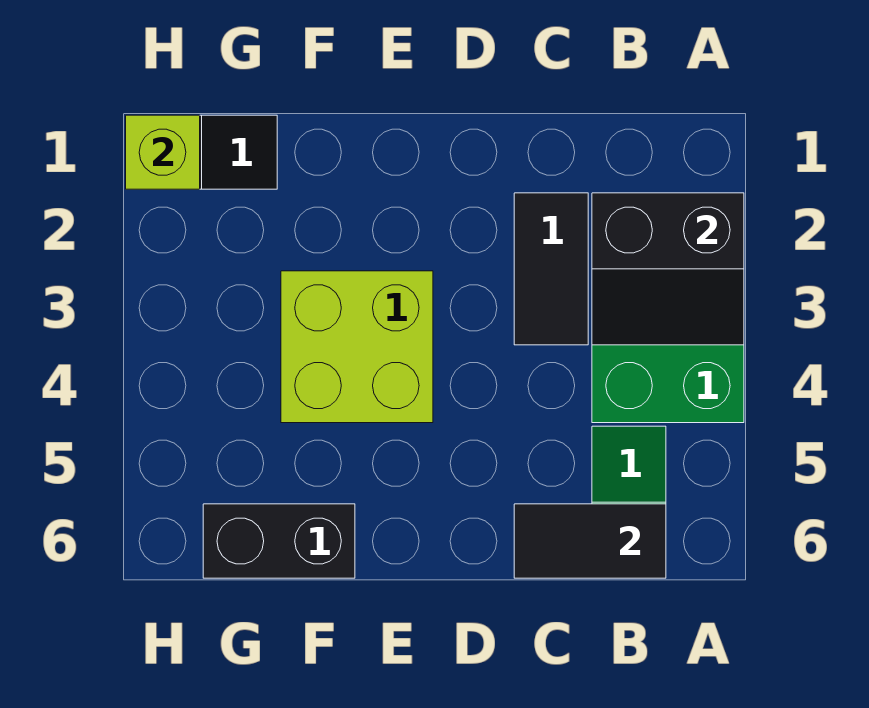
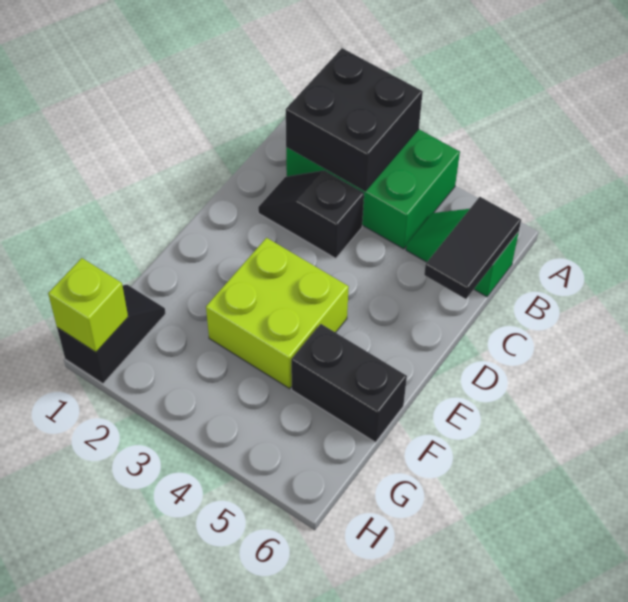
black 2x2 slope [592,193,744,345] -> black 2x2 brick [286,48,423,191]
black 1x2 tile [514,193,588,345] -> black 1x2 slope [258,171,364,258]
black 1x2 brick [203,504,355,578] -> black 1x2 brick turned to [291,324,407,442]

